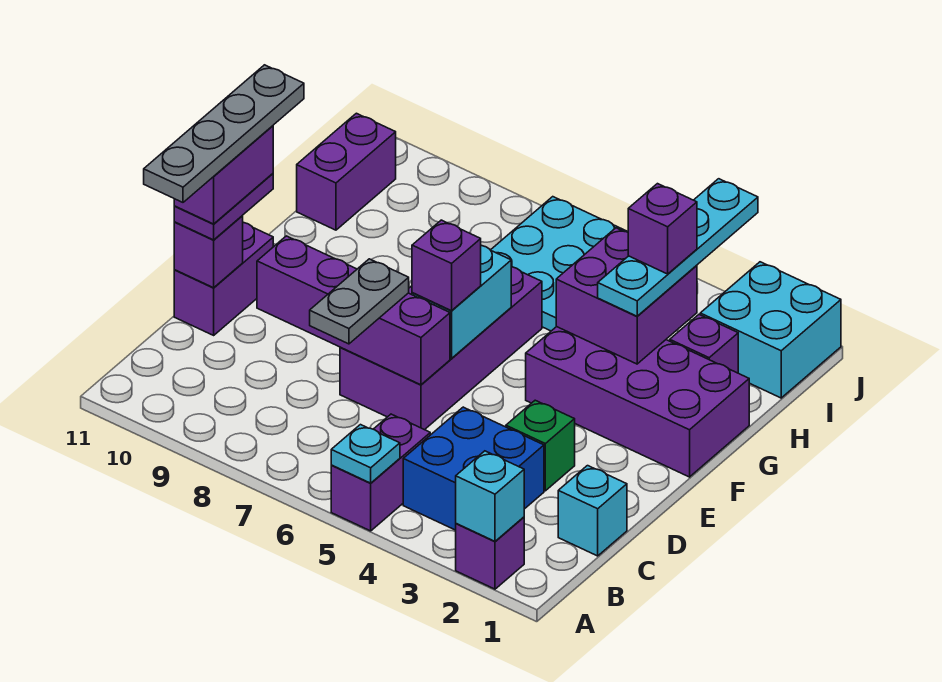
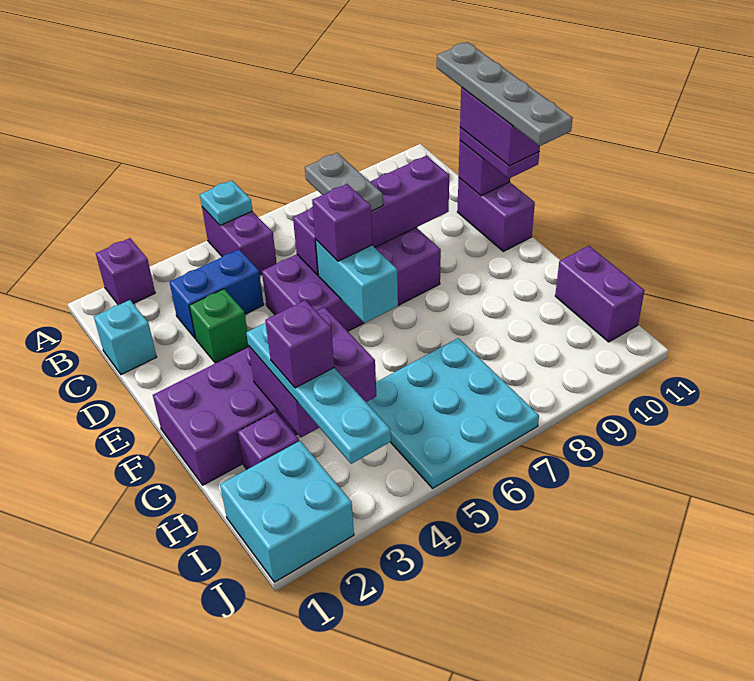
cyan 1x1 brick [456,451,524,541] -> none
blue 2x2 brick [403,407,544,530] -> blue 1x2 brick [169,250,264,339]
purple 2x4 brick [340,267,542,430] -> purple 2x4 brick turned to [262,227,441,331]

